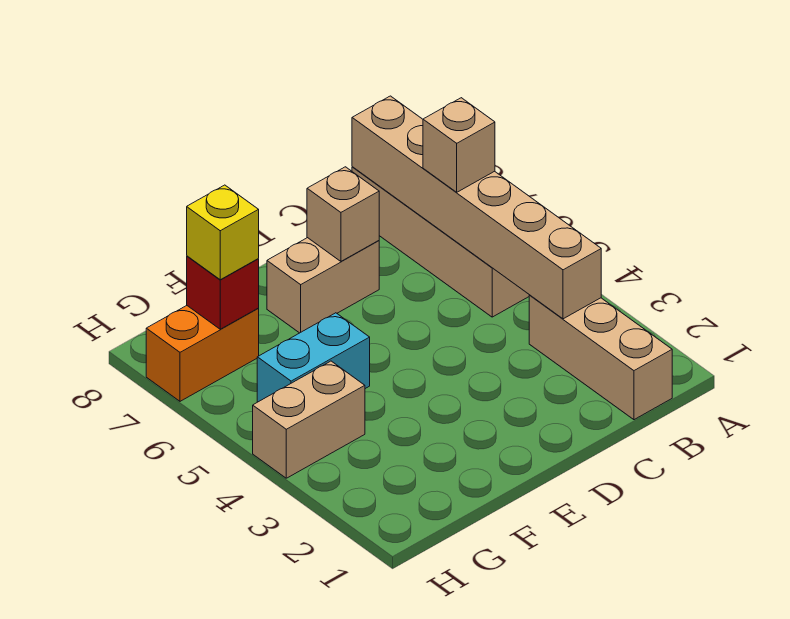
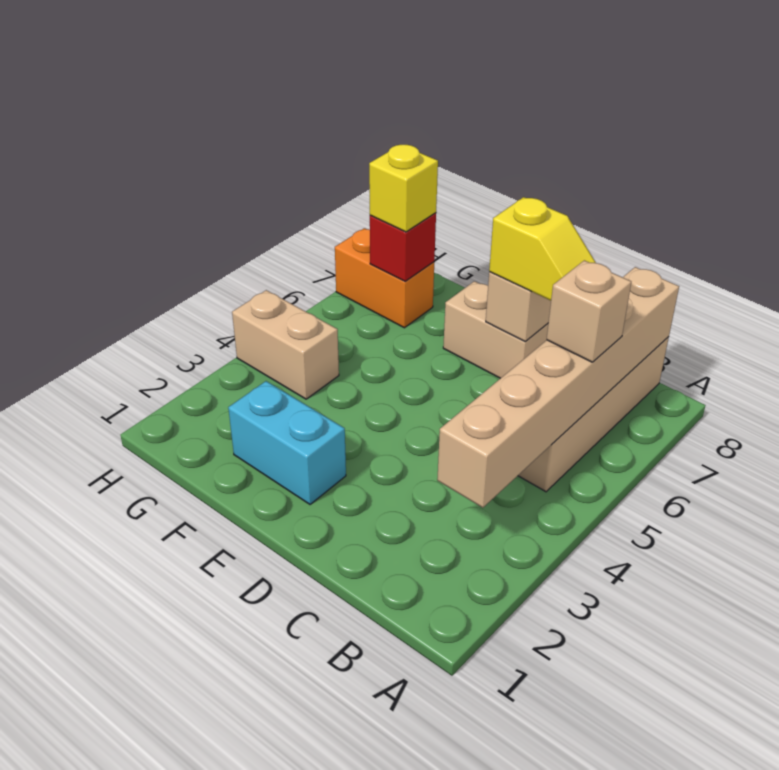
tan 1x3 brick [529,295,672,420] -> none
none -> yellow 1x2 slope [489,197,596,301]
cyan 1x2 brick [257,313,370,402] -> cyan 1x2 brick moved to [228,381,346,505]

